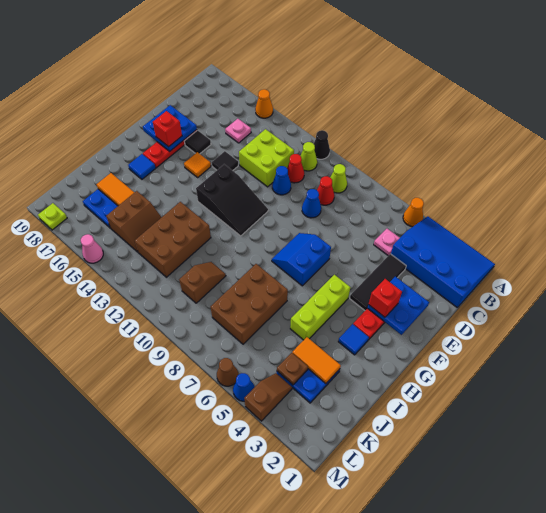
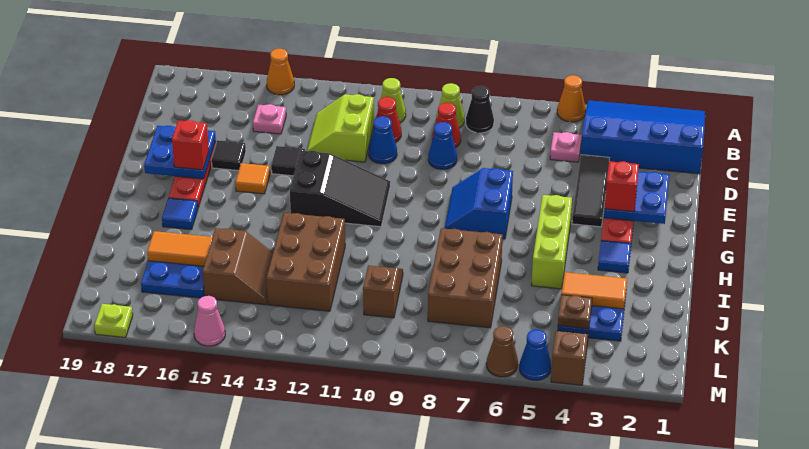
black 1x1 cone [314,130,330,159] -> black 1x1 cone moved to [466,86,494,133]
lime 2x2 brick [239,129,294,187] -> lime 2x2 slope [307,94,374,162]

